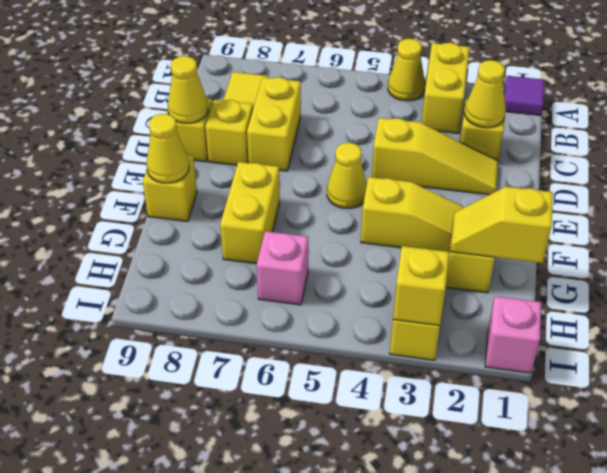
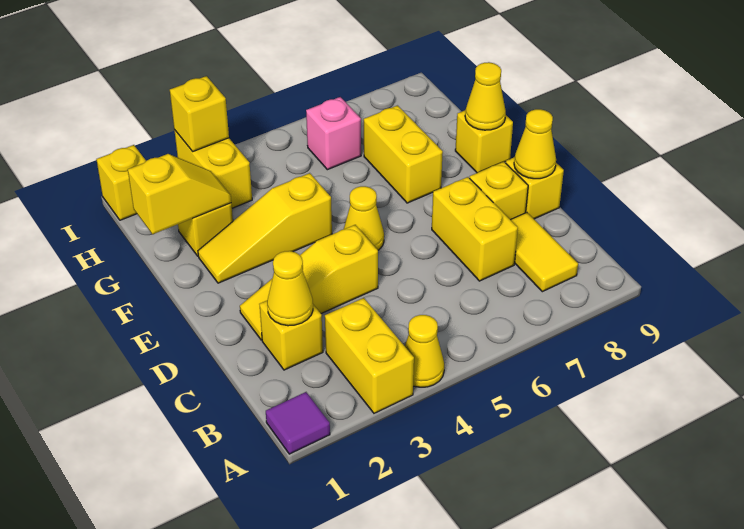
pink 1x1 brick [485,296,541,373] -> yellow 1x1 brick [96,145,146,220]

